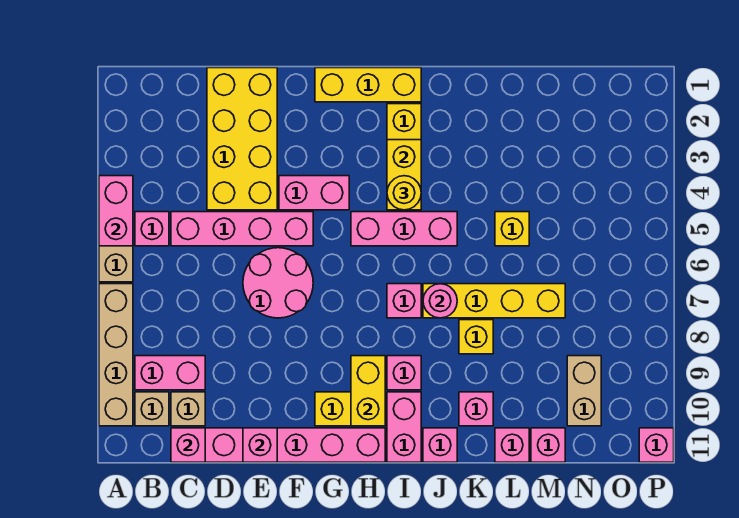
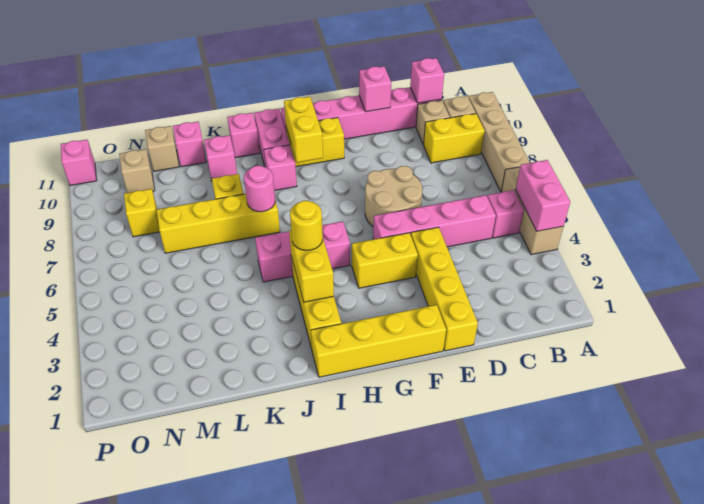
pink 1x2 brick [135,356,205,390] -> yellow 1x2 brick [424,114,485,163]
yellow 2x4 brick [207,68,277,210] -> yellow 1x4 brick [411,227,478,351]
pink 2x2 round brick [243,248,313,318] -> tan 2x2 round brick [365,166,422,226]
pink 1x2 brick [279,176,349,210] -> yellow 1x2 brick [352,233,418,288]
yellow 1x3 brick [315,68,421,102] -> yellow 1x4 brick [311,305,446,377]
pink 1x1 brick [387,284,421,318] -> none
yellow 1x1 brick [495,212,529,246] -> yellow 1x1 brick moved to [124,189,160,237]
pink 1x1 brick [531,428,565,462] -> tan 1x1 brick [145,126,179,171]
tan 1x2 brick [567,356,601,426] -> tan 1x1 brick [119,149,155,193]

